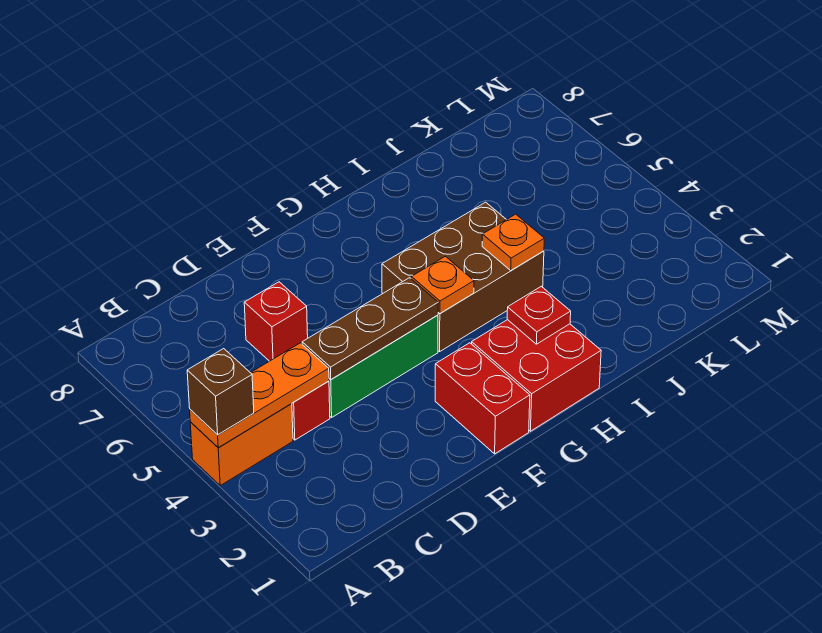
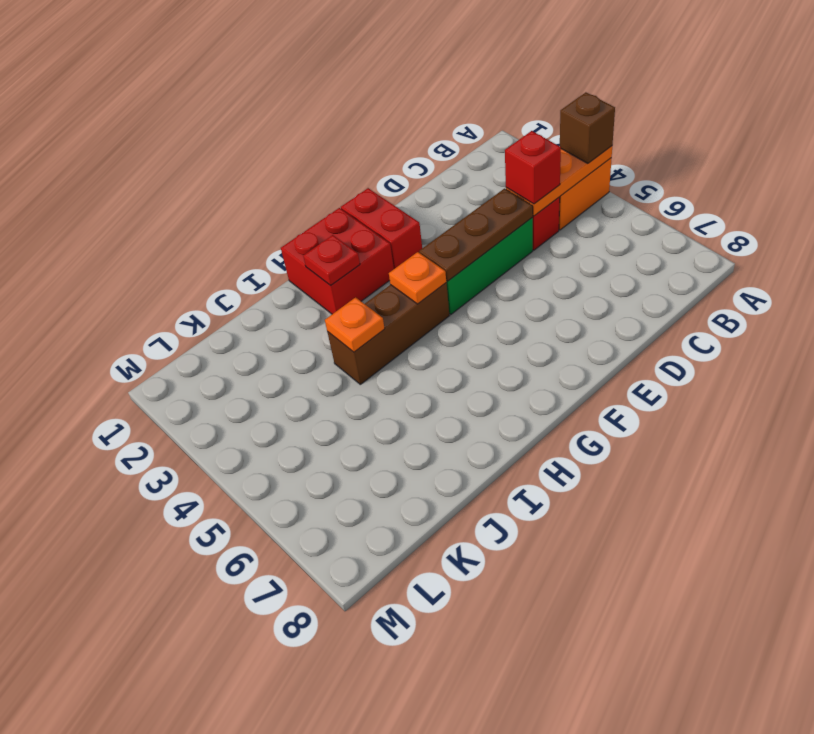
red 1x1 brick [244,282,308,361] -> red 1x1 brick moved to [505,131,561,204]
brown 2x3 brick [382,202,544,352] -> brown 1x3 brick [327,283,449,384]

